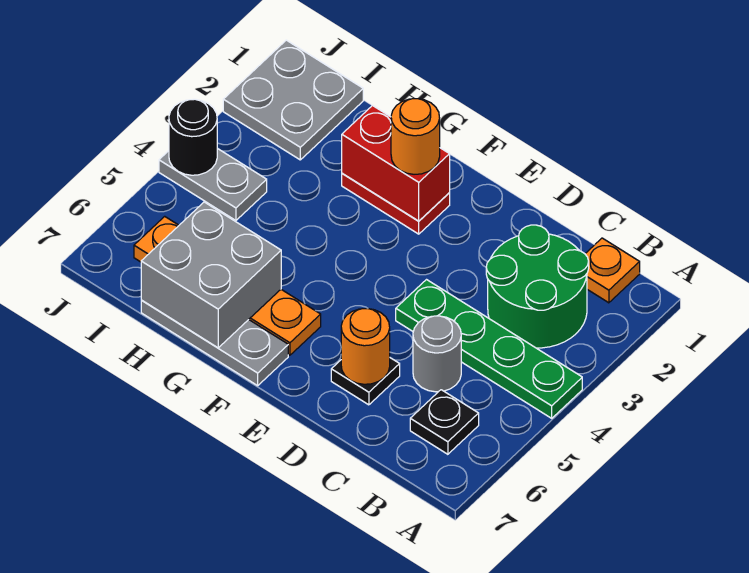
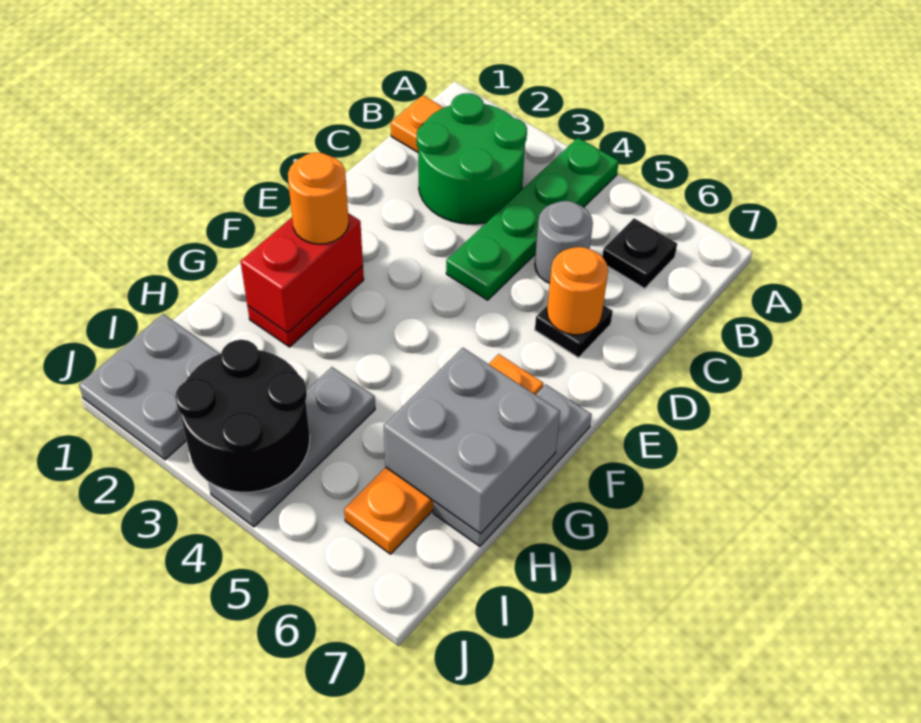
grey 1x2 plate [159,148,267,220] -> grey 1x3 plate [208,367,375,527]
black 1x1 round brick [169,99,217,175] -> black 2x2 round brick [175,340,310,492]

